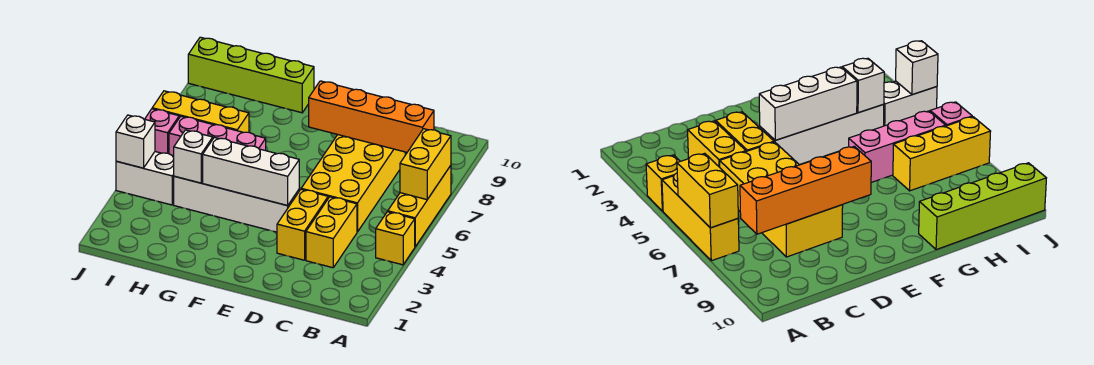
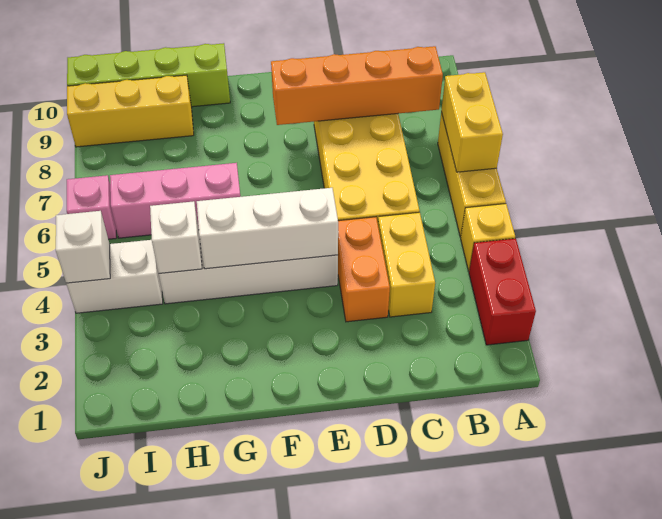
none -> red 1x2 brick [469,238,536,345]
yellow 1x2 brick [277,189,328,260] -> orange 1x2 brick [338,217,390,322]
yellow 1x3 brick [152,91,249,132] -> yellow 1x3 brick moved to [67,75,194,147]

